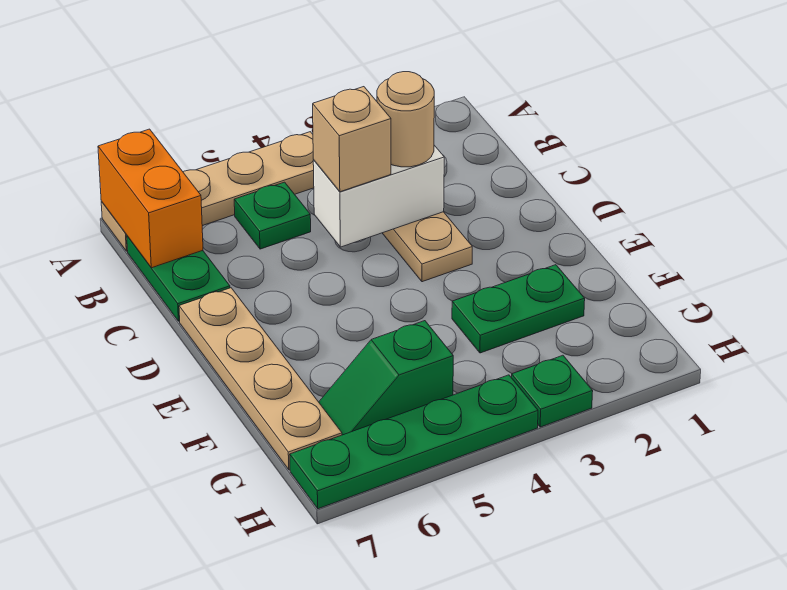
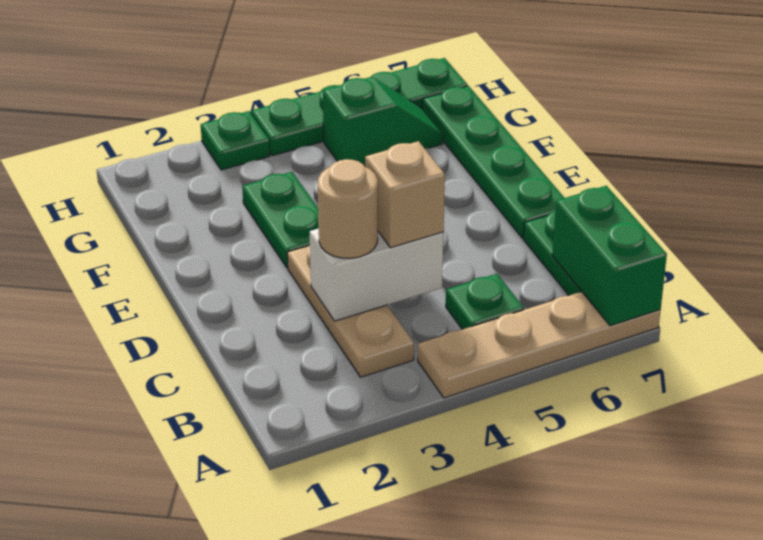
orange 1x2 brick [98,129,203,268] -> green 1x2 brick [552,186,667,326]
tan 1x4 plate [179,288,342,470] -> green 1x4 plate [422,86,564,238]
green 1x2 plate [452,265,585,353] -> green 1x2 plate turned to [242,172,319,268]

